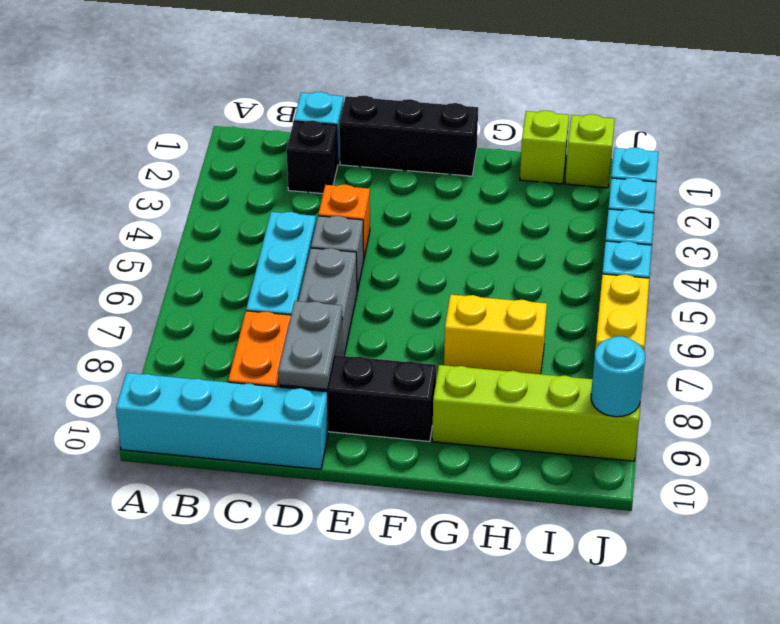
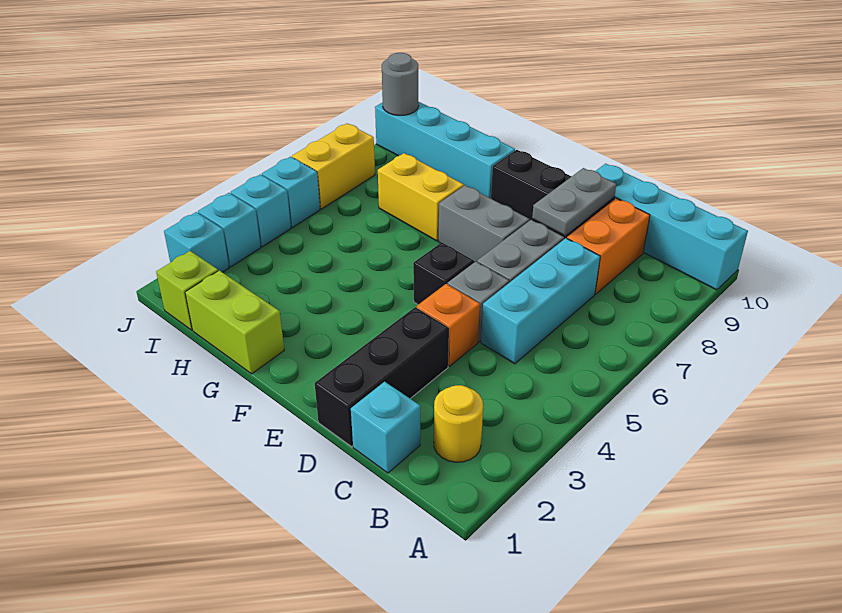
none -> yellow 1x1 round brick [434,385,483,462]
black 1x1 brick [287,121,338,194] -> black 1x1 brick moved to [413,242,474,305]
black 1x3 brick [339,96,478,176] -> black 1x3 brick turned to [315,307,449,447]
none -> grey 1x2 brick [438,185,529,262]
lime 1x4 brick [432,365,640,461] -> cyan 1x4 brick [375,102,515,198]
lime 1x1 brick [520,111,569,184] -> lime 1x2 brick [185,270,284,374]
cyan 1x1 round brick [591,336,645,417] -> grey 1x1 round brick [382,53,419,115]

